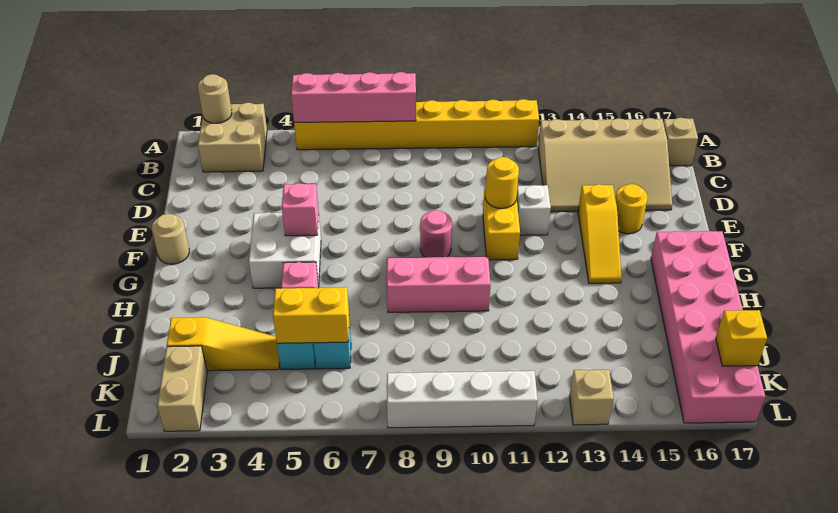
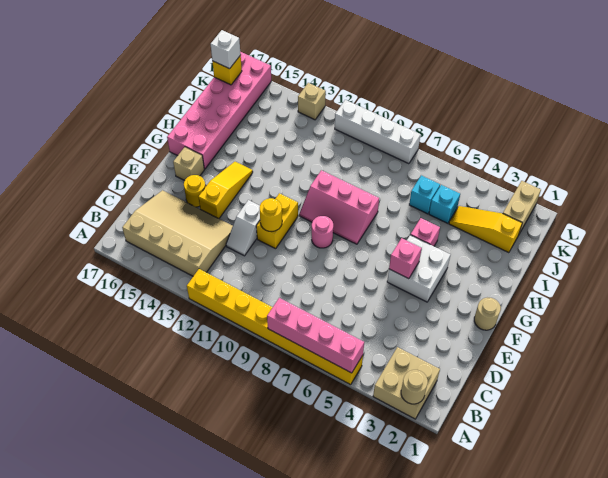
tan 1x1 brick [663,118,698,166] -> tan 1x1 brick moved to [173,147,204,181]
yellow 1x2 brick [273,287,349,343] -> none
none -> white 1x1 brick [211,30,241,69]

